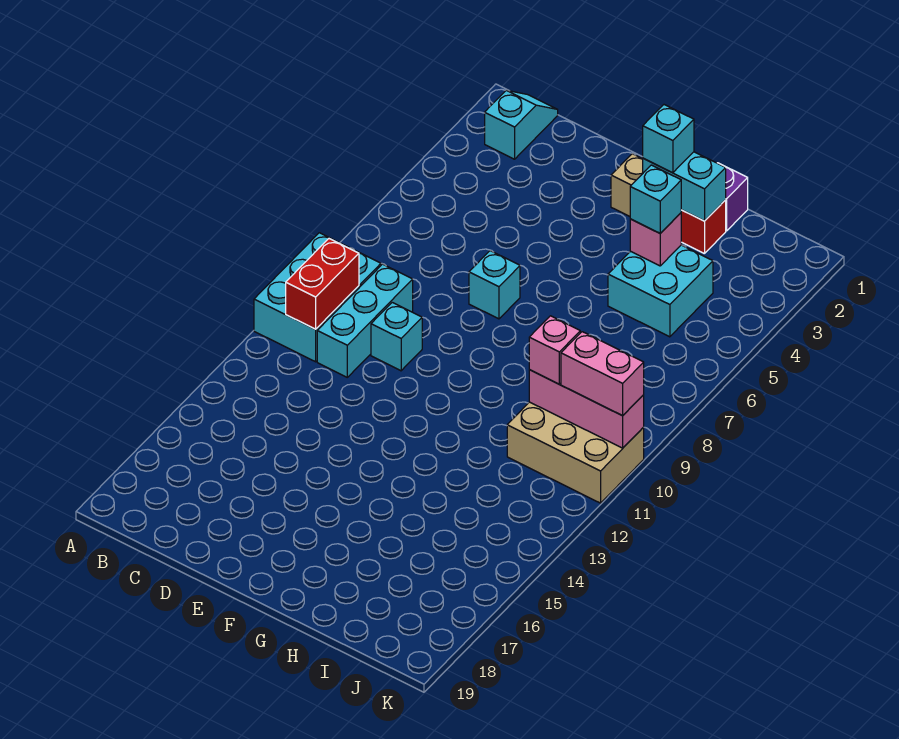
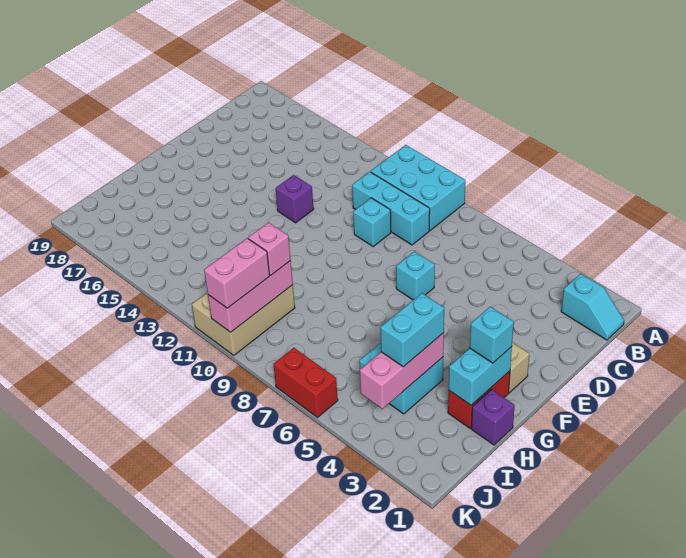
red 1x2 brick [286,239,359,329] -> red 1x2 brick moved to [273,348,338,417]
none -> purple 1x1 brick [276,175,314,223]
pink 1x1 brick [630,213,681,266] -> pink 1x3 brick [360,333,444,409]
cyan 1x1 brick [630,165,681,233] -> cyan 1x2 brick [380,293,444,367]

